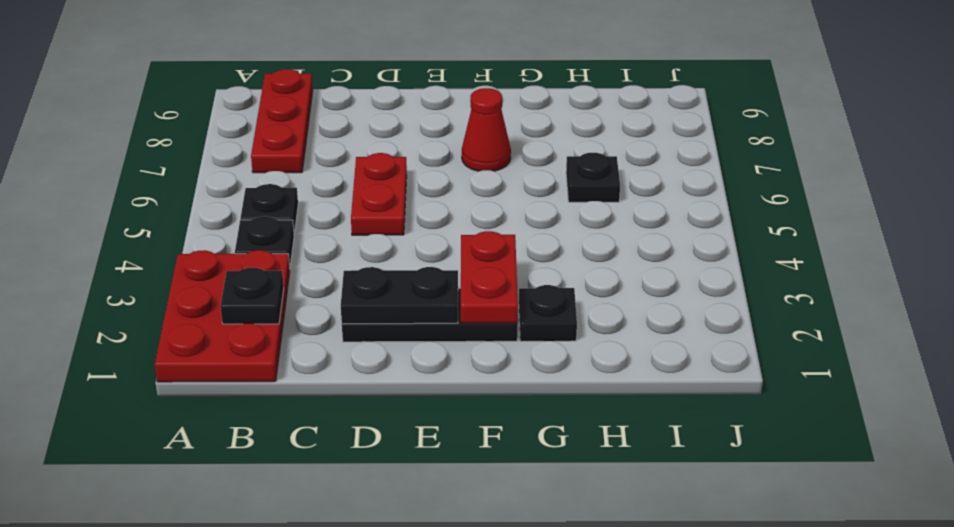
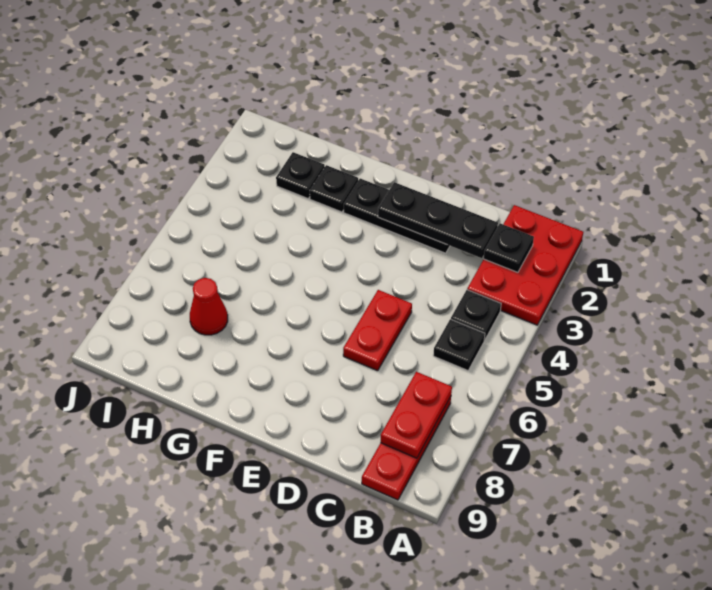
black 1x2 plate [341,267,458,324] -> black 1x3 plate [378,182,498,258]
red 1x2 plate [461,231,518,323] -> red 1x2 plate moved to [381,372,452,458]
red 1x1 cone [462,88,511,171] -> red 1x1 cone moved to [190,278,228,335]
black 1x1 plate [566,153,620,202] -> black 1x1 plate moved to [276,152,325,198]

